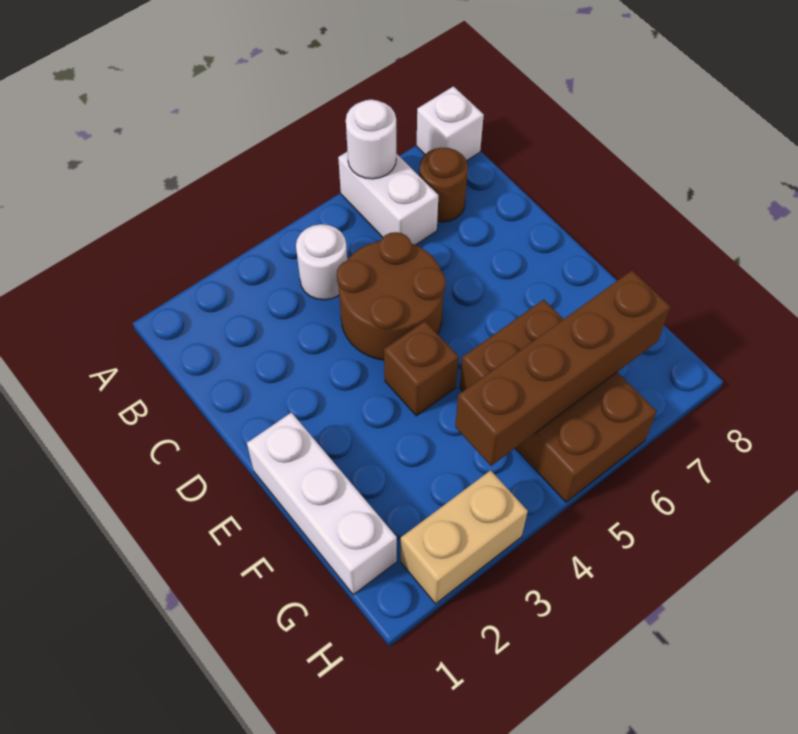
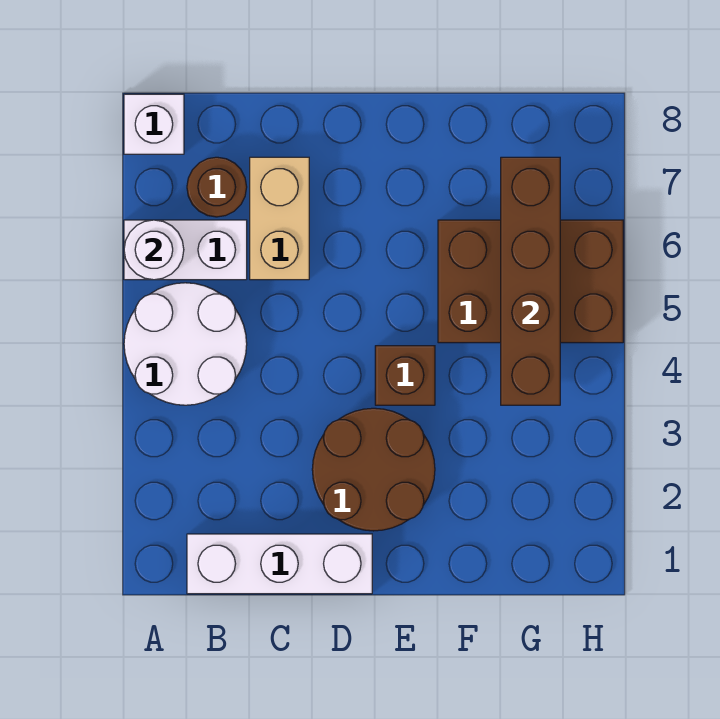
white 1x1 round brick [296,224,347,300] -> white 2x2 round brick [124,283,247,405]
brown 2x2 round brick [337,232,446,360] -> brown 2x2 round brick moved to [312,408,435,531]
white 1x3 brick [247,412,397,595] -> white 1x3 brick moved to [187,534,372,594]
tan 1x2 brick [401,470,528,604] -> tan 1x2 brick moved to [250,157,309,280]

